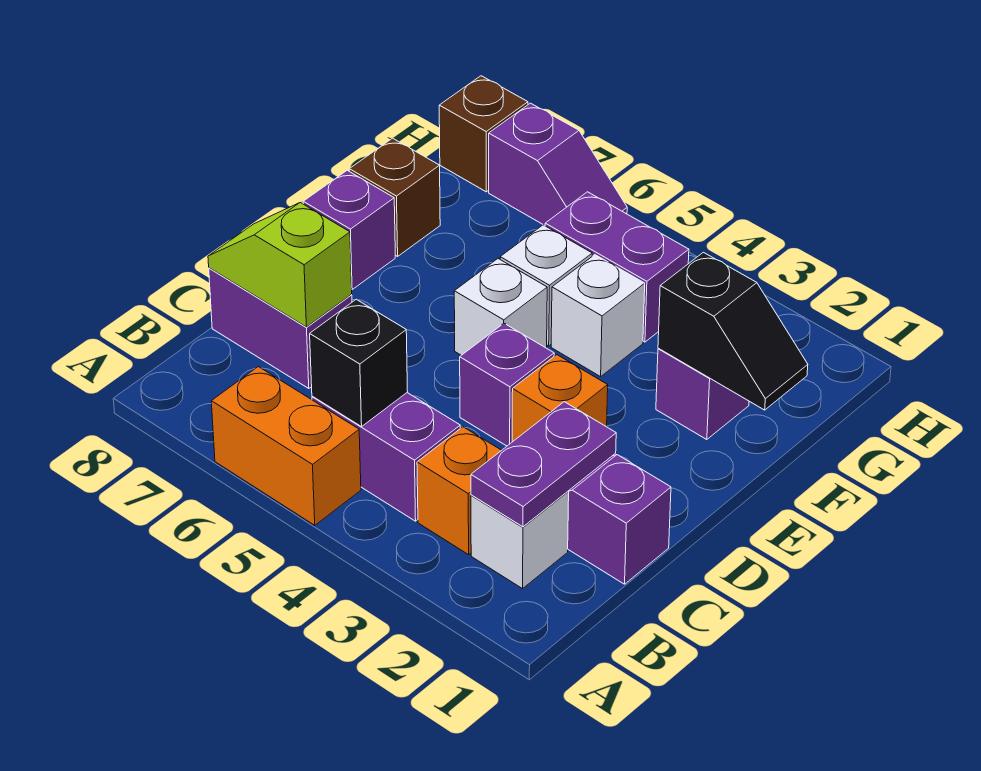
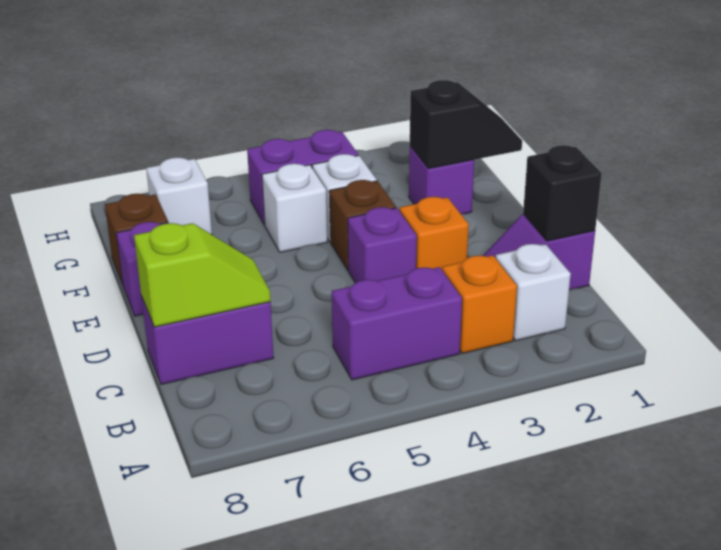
orange 1x2 brick [211,367,361,525] -> none
purple 1x2 plate [471,402,616,527] -> none
black 1x1 brick [310,299,408,427] -> black 1x1 brick moved to [523,145,602,241]
lime 1x2 slope [208,203,352,327] -> lime 1x2 slope turned to [134,223,270,327]
white 1x1 brick [454,259,547,355] -> white 1x1 brick moved to [146,157,212,235]
purple 1x2 slope [489,103,627,226] -> none
brown 1x1 brick [439,76,528,192] -> brown 1x1 brick moved to [329,180,396,270]

